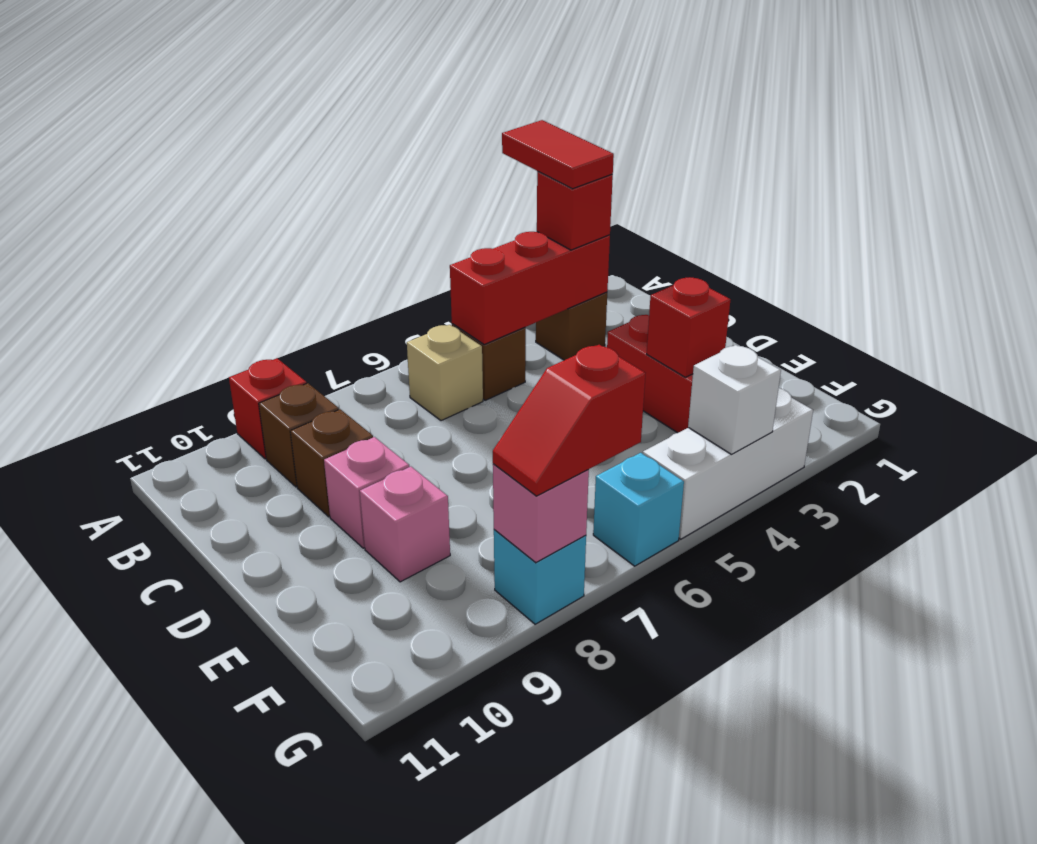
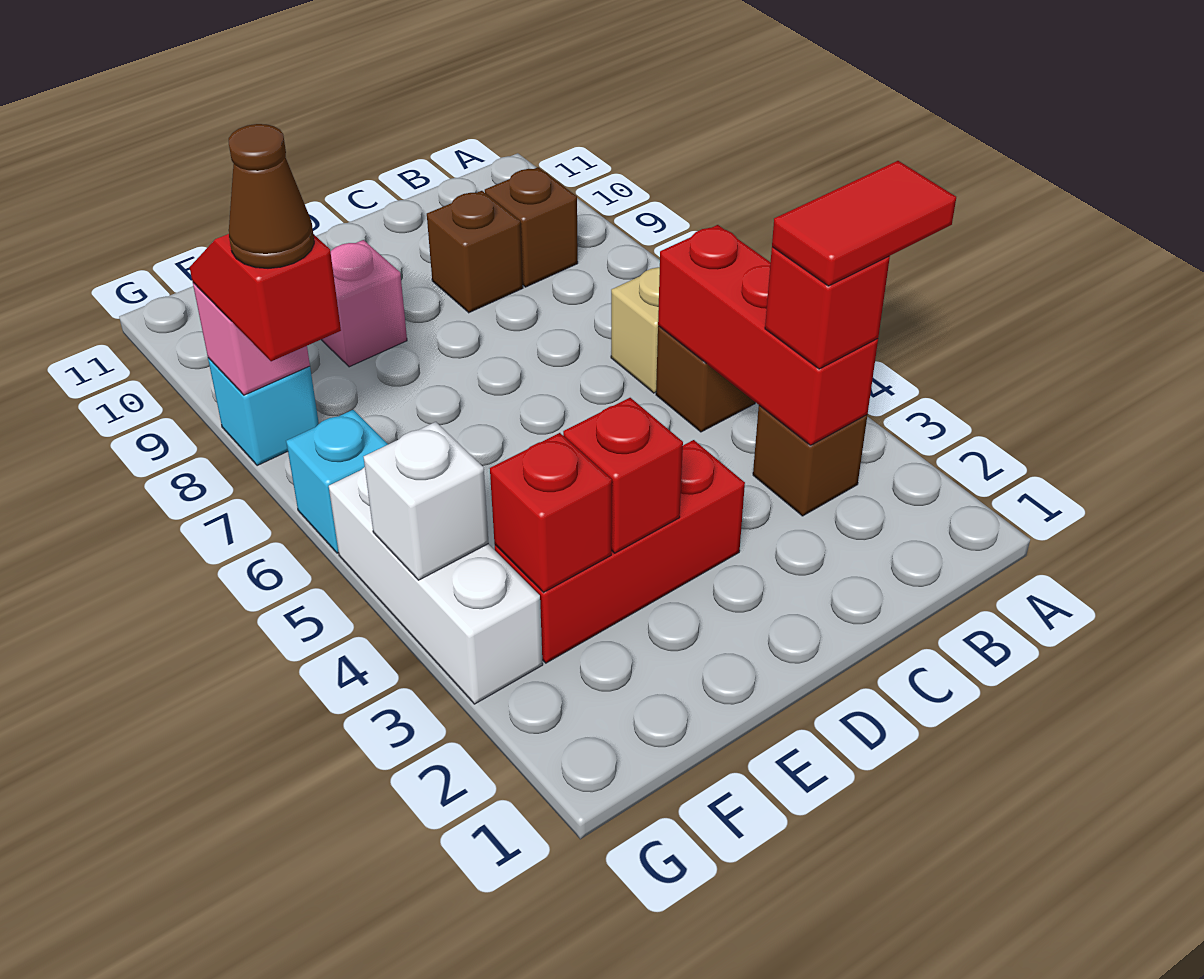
red 1x1 brick [229,358,307,459] -> red 1x1 brick moved to [490,433,612,593]
pink 1x1 brick [324,437,409,548] -> none
none -> brown 1x1 cone [229,124,314,268]

